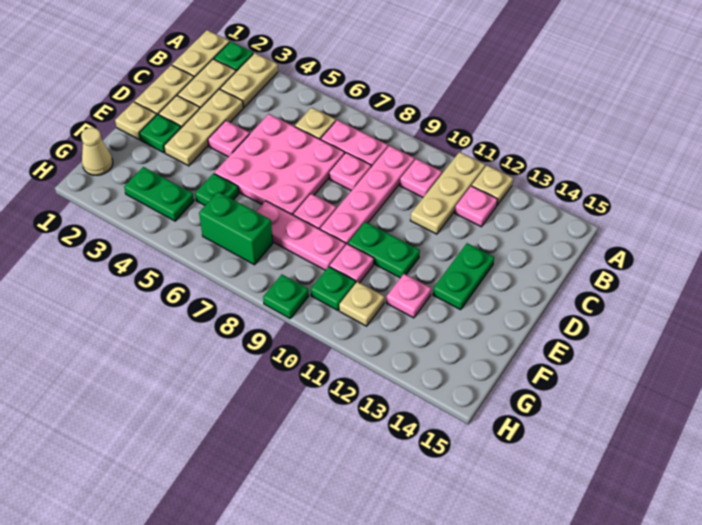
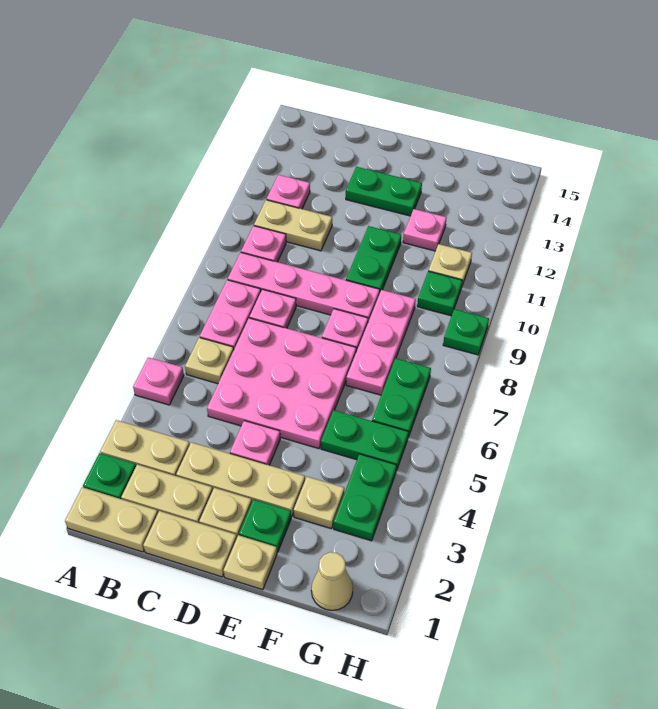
tan 1x3 plate [410,152,485,234] -> tan 1x2 plate [254,200,332,251]
tan 1x1 plate [472,165,513,205] -> tan 1x1 plate moved to [294,477,344,529]
green 1x1 plate [195,173,239,205] -> green 1x2 plate [321,410,408,471]
pink 1x1 plate [330,244,374,283] -> pink 1x1 plate moved to [133,357,184,405]
green 1x2 brick [199,192,273,265] -> green 1x2 plate [372,358,431,437]

